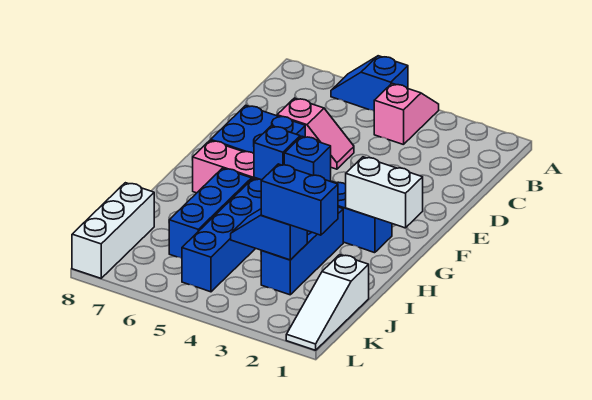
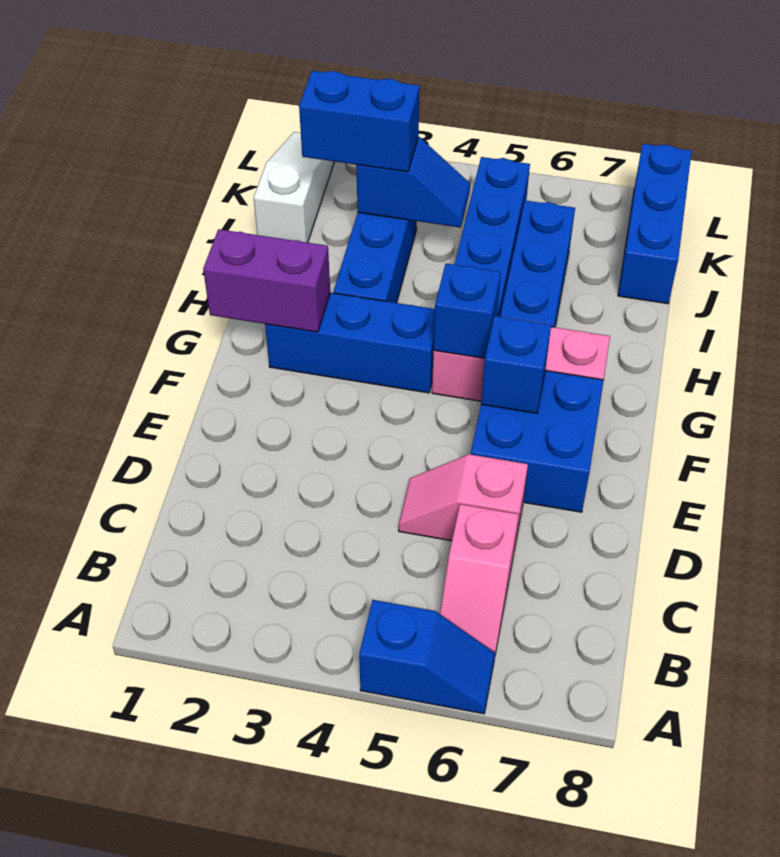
pink 1x2 slope [374,83,439,145] -> pink 1x2 slope moved to [440,504,519,654]
white 1x2 brick [346,157,423,228] -> purple 1x2 brick [203,229,330,332]
blue 1x1 brick [284,136,331,181] -> blue 1x1 brick moved to [481,316,551,413]
white 1x3 brick [72,183,154,278] -> blue 1x3 brick [618,144,692,304]

